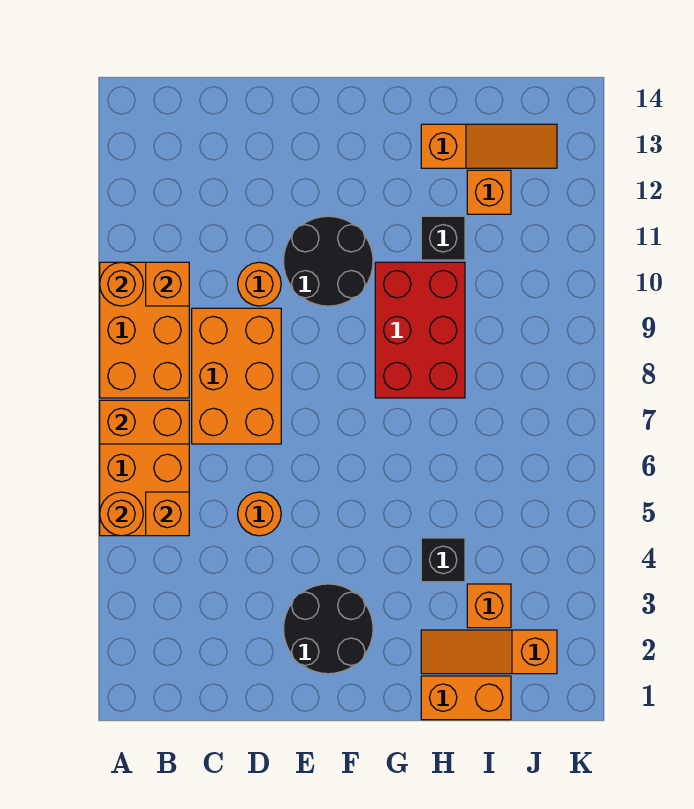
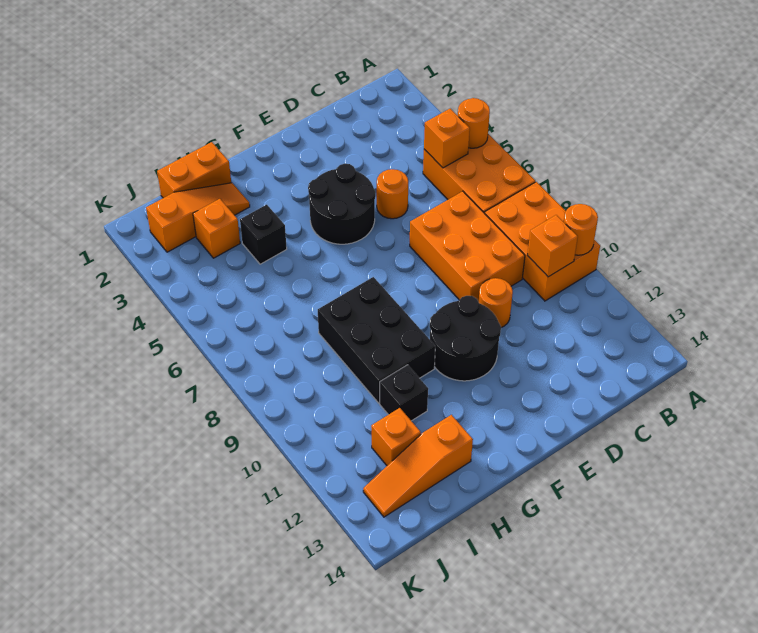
orange 1x2 brick [100,400,189,444] -> none
black 2x2 round brick [283,584,373,674] -> black 2x2 round brick moved to [308,164,375,244]
red 2x3 brick [375,262,465,398] -> black 2x3 brick [318,277,435,403]

